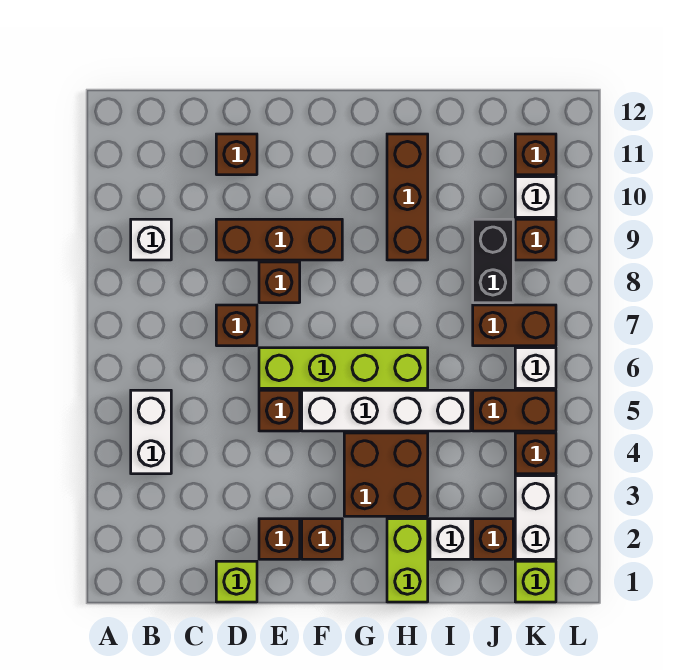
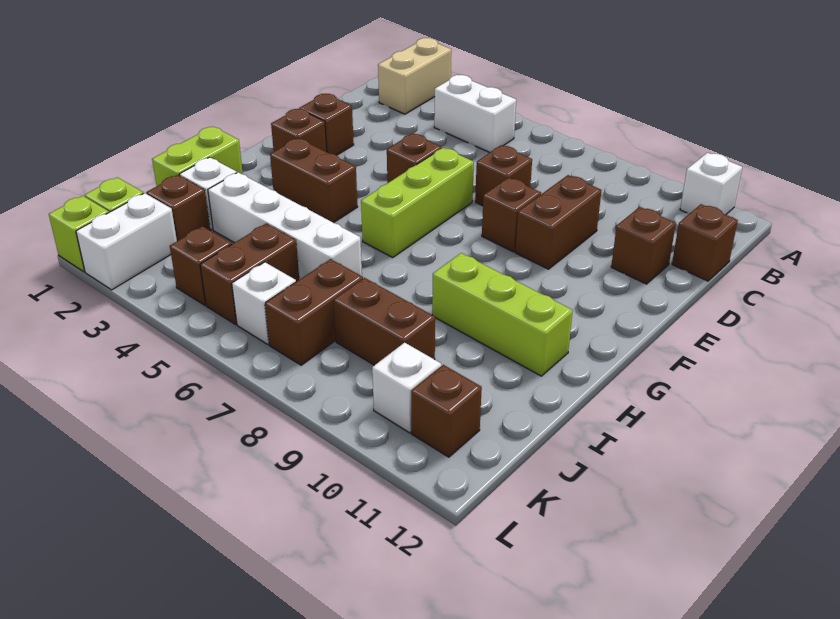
none -> tan 1x2 brick [378,38,451,114]
white 1x1 brick [131,219,171,260] -> white 1x1 brick moved to [680,153,742,215]
lime 1x1 brick [216,561,257,602] -> lime 1x1 brick moved to [49,196,109,272]
brown 1x3 brick [216,219,342,260] -> brown 1x2 brick [515,175,601,269]
lime 1x4 brick [259,348,428,388] -> lime 1x3 brick [361,148,474,257]
white 1x4 brick [302,390,471,431] -> white 1x4 brick turned to [208,172,362,280]
brown 2x2 brick [344,433,428,516] -> brown 1x2 brick [270,138,358,223]
lime 1x2 brick [387,519,428,602] -> lime 1x2 brick turned to [152,126,243,186]
brown 1x3 brick [387,134,428,260] -> lime 1x3 brick [432,253,573,376]
black 1x2 brick [473,219,513,303] -> brown 1x2 brick [334,278,435,365]
white 1x2 brick [515,476,556,559] -> white 1x2 brick turned to [76,193,177,290]
brown 1x1 brick [515,219,556,260] -> brown 1x1 brick moved to [672,204,738,281]

